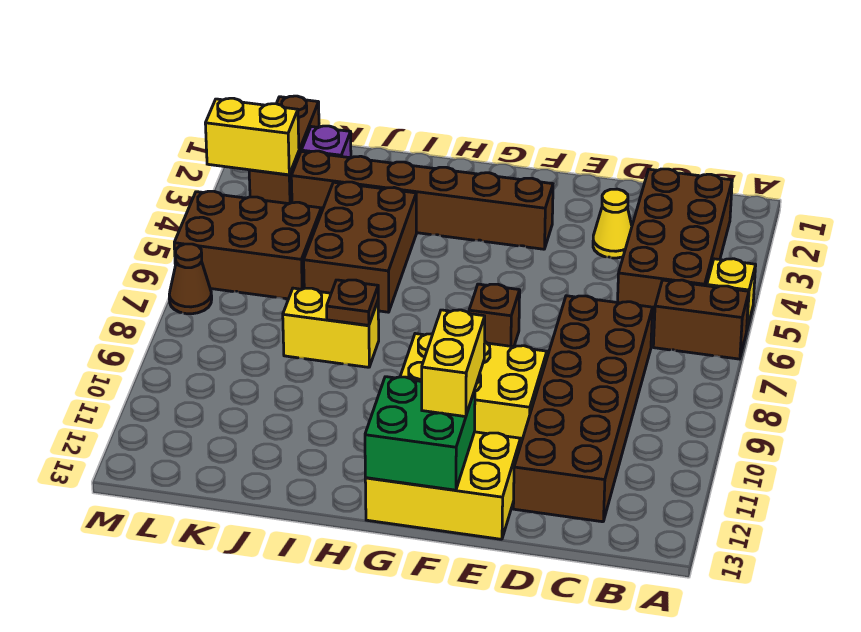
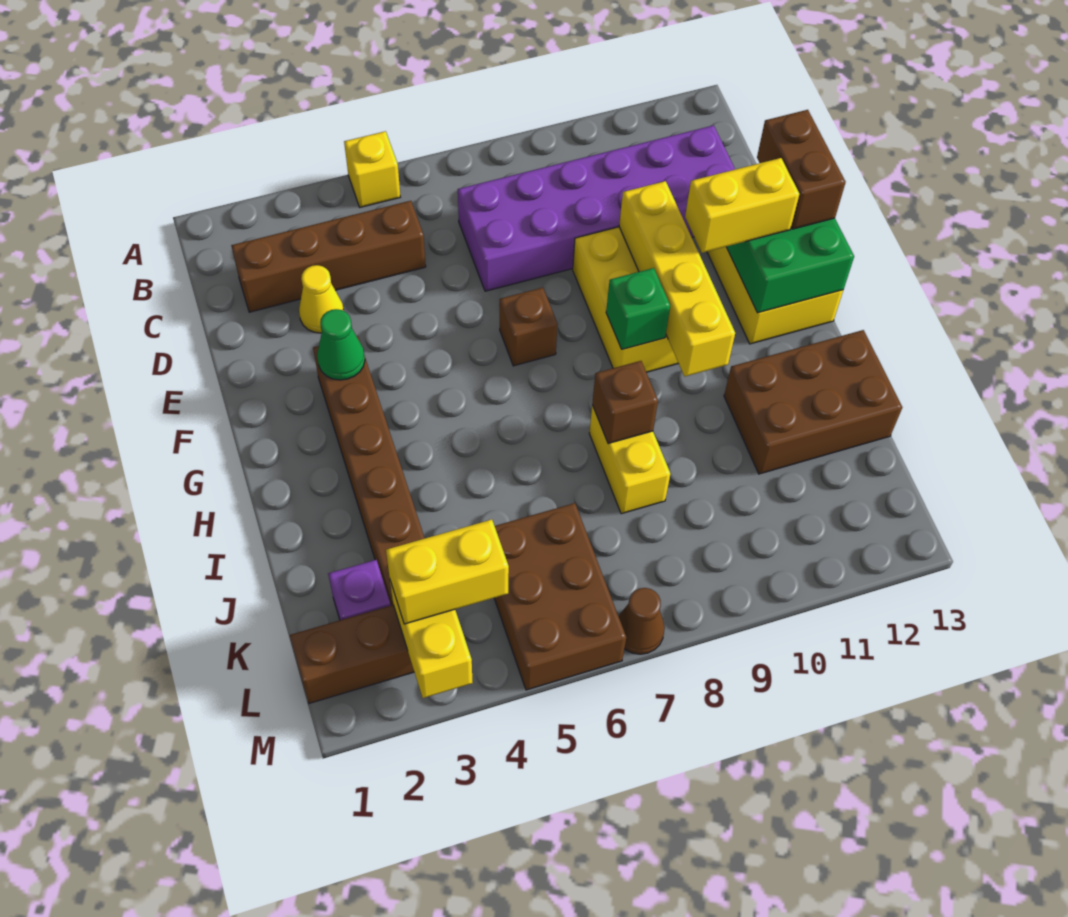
brown 1x2 brick [653,280,749,359] -> brown 1x2 brick moved to [757,110,846,229]
brown 2x4 brick [618,169,732,319] -> brown 1x4 brick [231,201,426,312]
brown 2x6 brick [513,296,653,522] -> purple 2x6 brick [458,125,735,291]
none -> yellow 1x4 brick [619,181,735,376]
none -> green 1x1 cone [317,309,365,380]
none -> green 1x1 brick [606,268,670,349]
brown 2x3 brick [304,182,416,312] -> brown 2x3 brick moved to [724,330,902,474]
brown 1x1 plate [327,280,378,325] -> brown 1x1 brick [592,361,658,444]
none -> yellow 1x2 brick [386,520,509,624]

